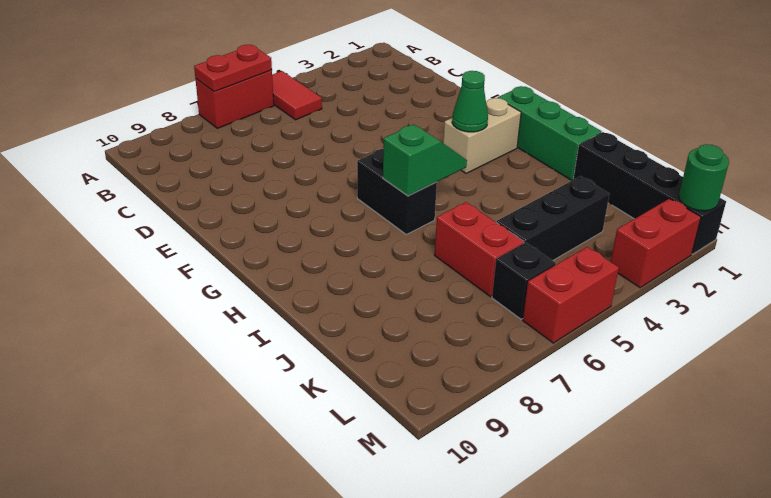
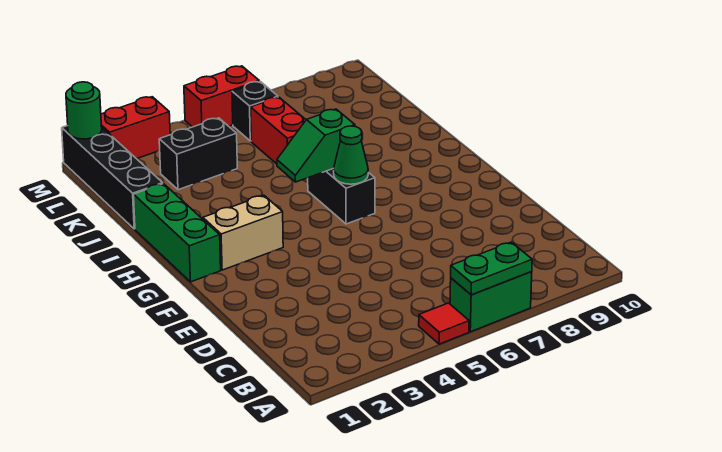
red 1x2 tile [272,71,322,120] -> red 1x1 tile [419,303,469,344]
red 1x2 brick [196,70,274,128] -> green 1x2 brick [450,272,532,332]
red 1x2 plate [194,45,272,92] -> green 1x2 plate [451,242,532,295]
green 1x1 cone [452,71,488,132] -> green 1x1 cone moved to [334,126,368,184]
black 1x3 brick [496,176,609,261] -> black 1x2 brick [159,118,237,190]

